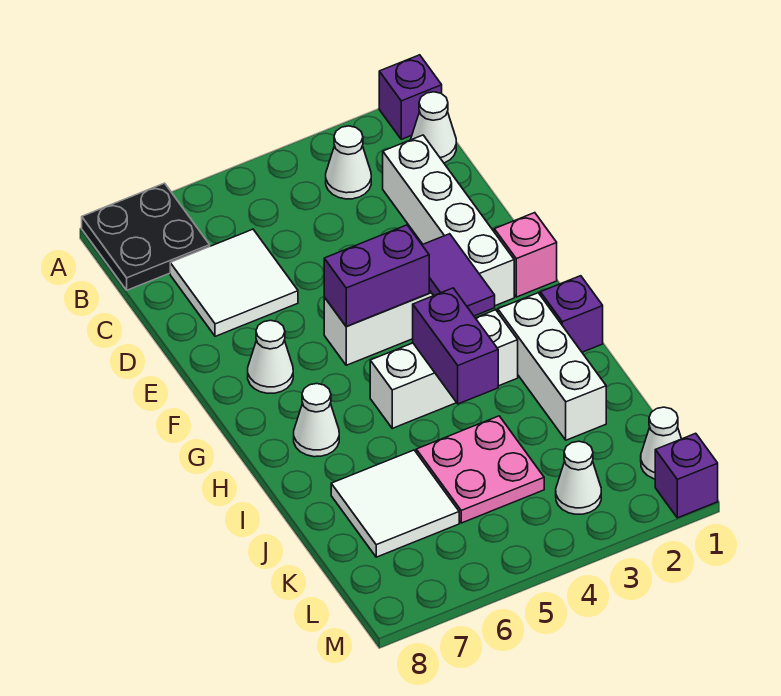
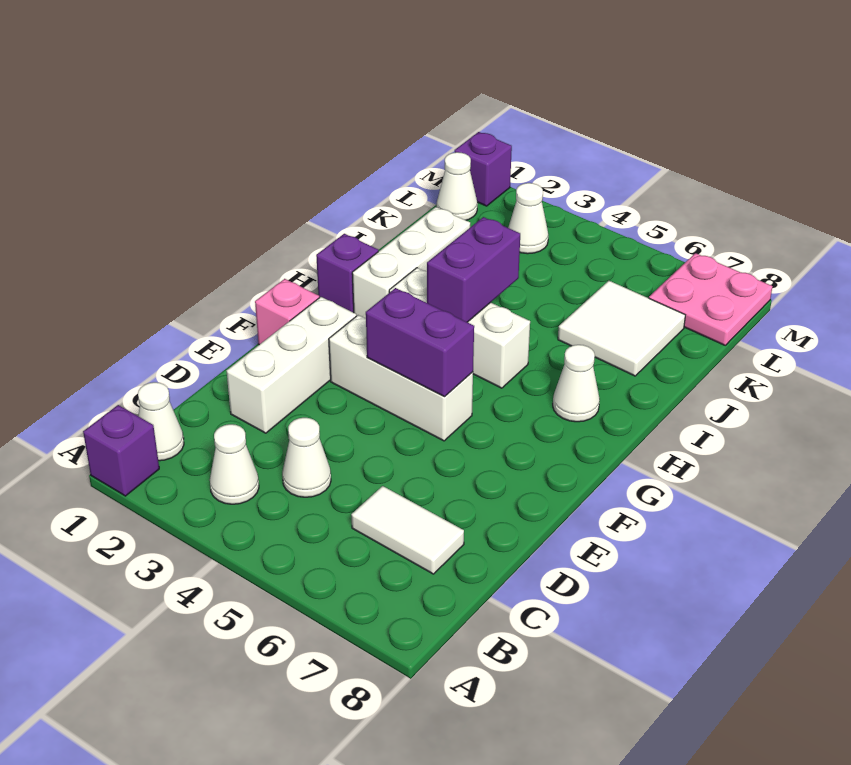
black 2x2 plate [82,183,210,290] -> none
white 1x4 brick [383,135,514,306] -> white 1x3 brick [227,297,356,433]
white 2x2 tile [170,229,298,336] -> white 1x2 tile [351,486,464,574]
purple 1x2 tile [422,234,495,316] -> none
white 1x1 cone [248,320,293,393] -> white 1x1 cone moved to [282,418,331,497]
pink 2x2 plate [416,416,544,523] -> pink 2x2 plate moved to [649,253,773,345]

